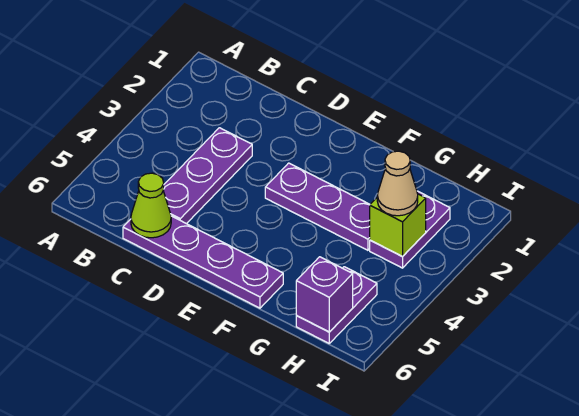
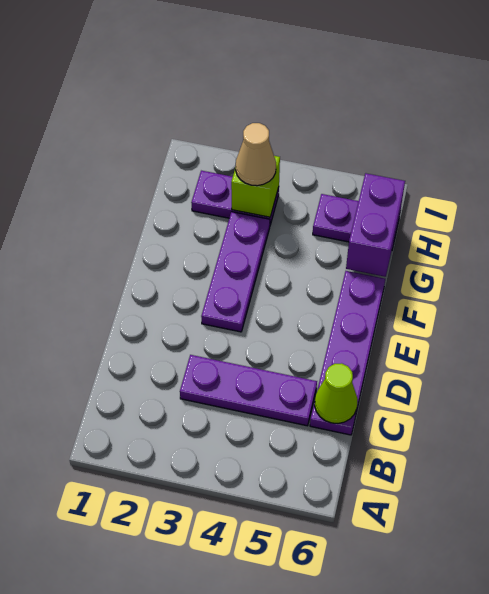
purple 1x1 brick [296,257,353,332] -> purple 1x2 brick [346,173,405,277]

